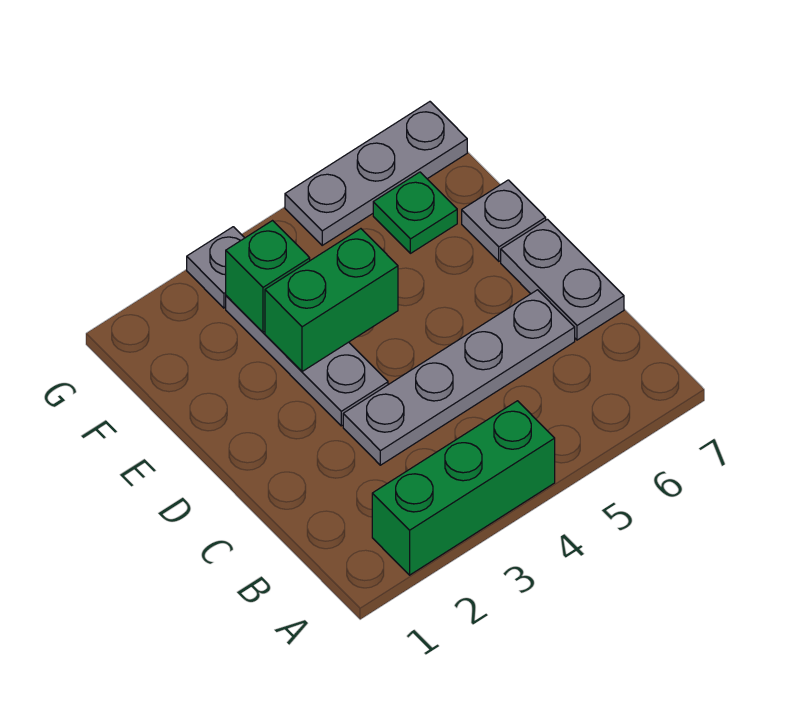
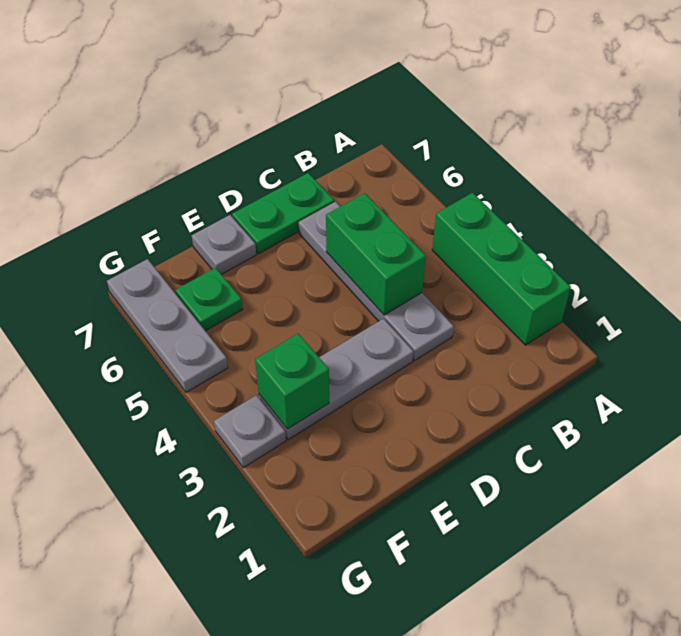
grey 1x2 plate [501,219,624,340] -> green 1x2 plate [232,173,334,254]
green 1x2 brick [265,229,398,372] -> green 1x2 brick moved to [326,193,426,315]

